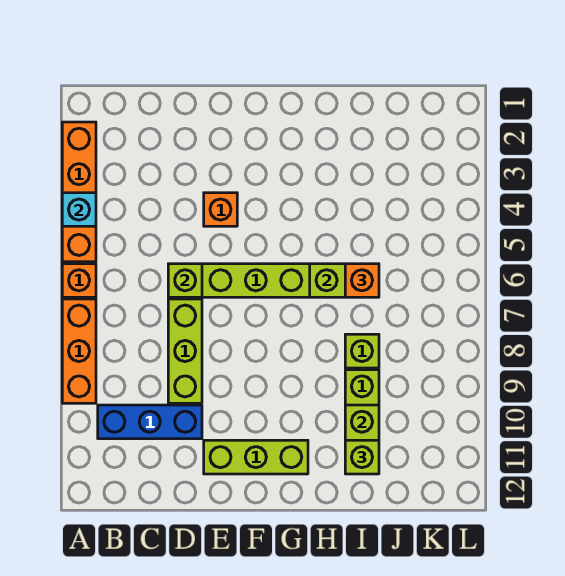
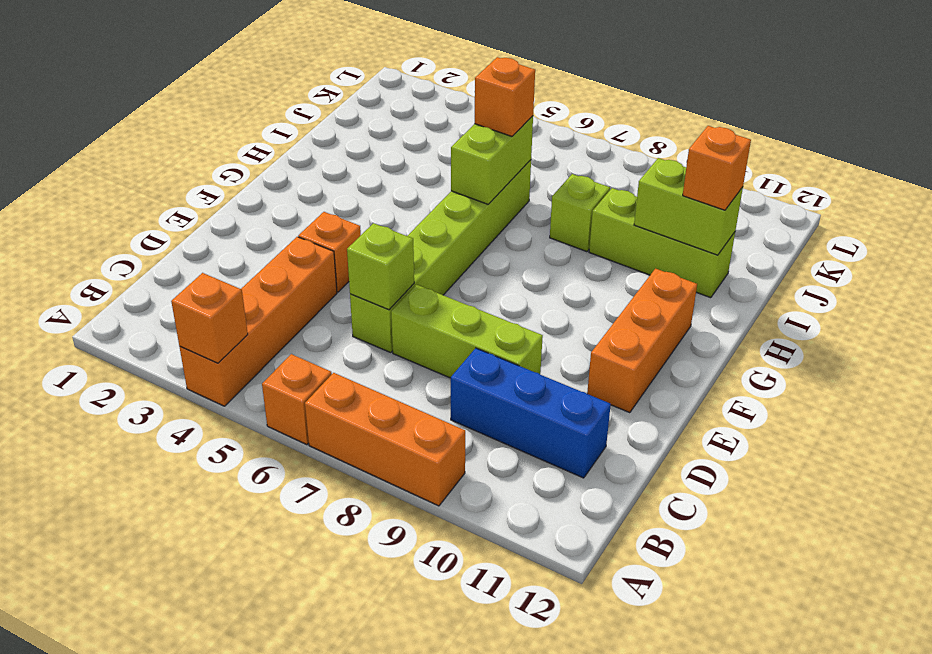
orange 1x4 brick [62,122,96,262] -> orange 1x4 brick turned to [180,237,337,406]
cyan 1x1 brick [62,193,96,226] -> orange 1x1 brick [171,273,248,363]
blue 1x3 brick [98,405,202,439] -> blue 1x3 brick turned to [451,348,611,478]
lime 1x3 brick [204,440,308,474] -> orange 1x3 brick [587,269,697,413]
lime 1x1 brick [345,440,379,474] -> orange 1x1 brick [683,126,751,210]

